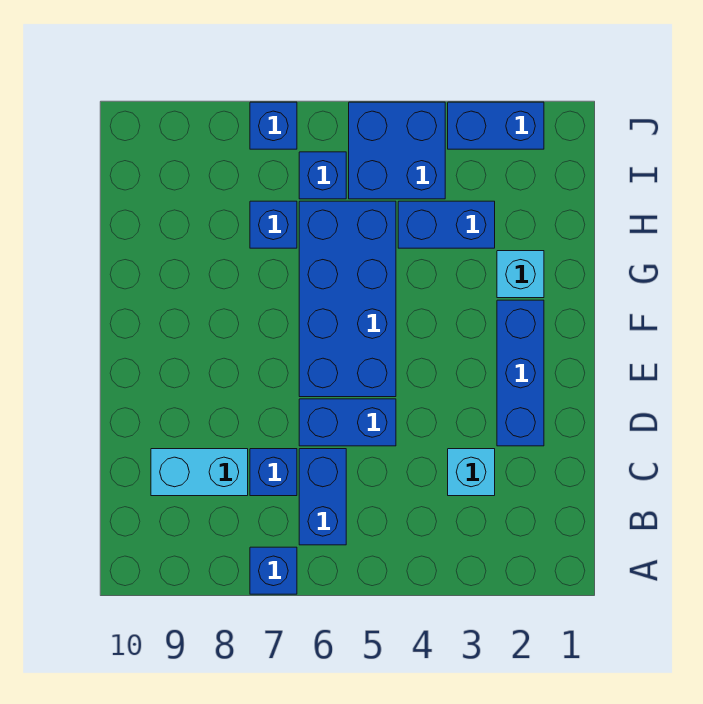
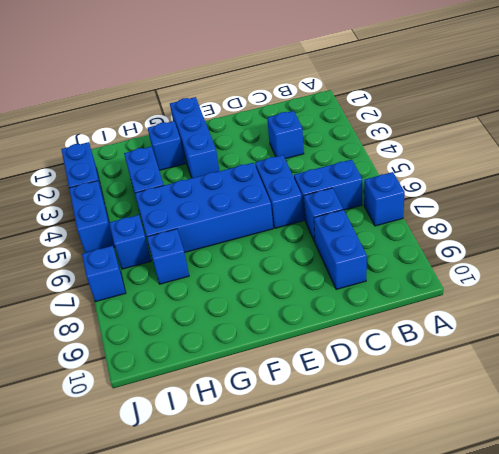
cyan 1x1 brick [448,449,495,496] -> blue 1x1 brick [267,111,304,159]
cyan 1x2 brick [151,449,248,496] -> blue 1x2 brick [314,210,367,290]
blue 1x3 brick [497,300,544,446] -> blue 1x3 brick turned to [170,97,219,178]
cyan 1x1 brick [497,251,544,298] -> blue 1x1 brick [148,121,185,170]
blue 2x2 brick [349,102,445,199] -> blue 1x2 brick [69,181,115,253]

